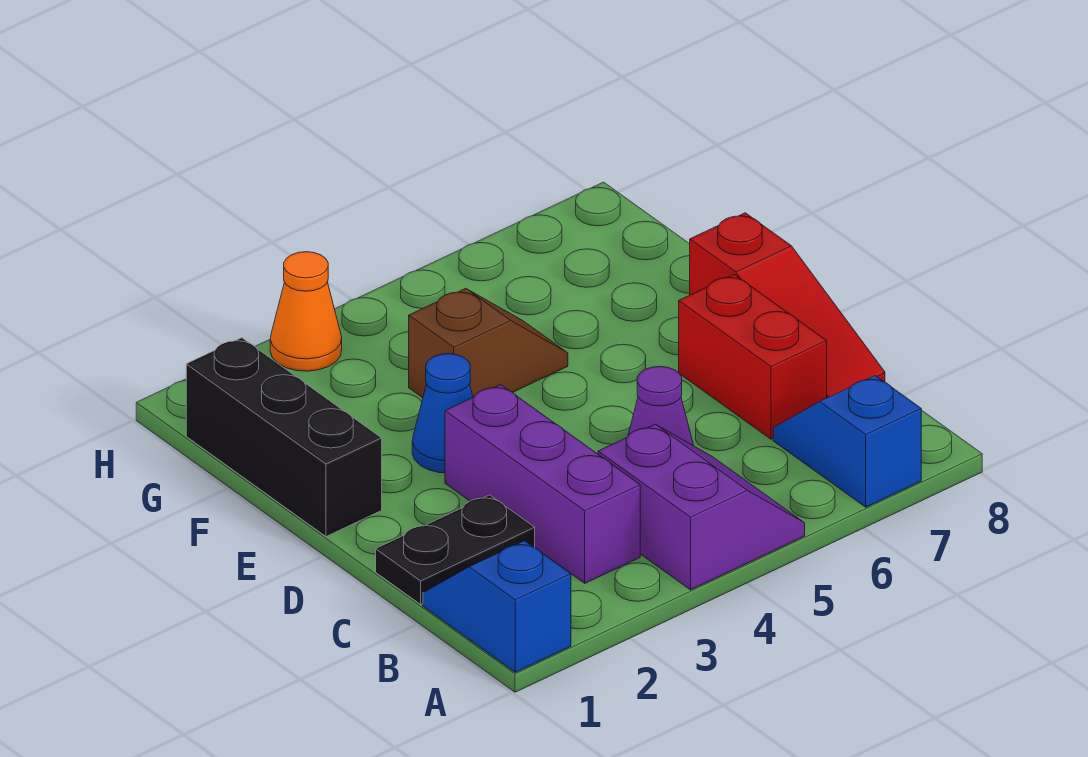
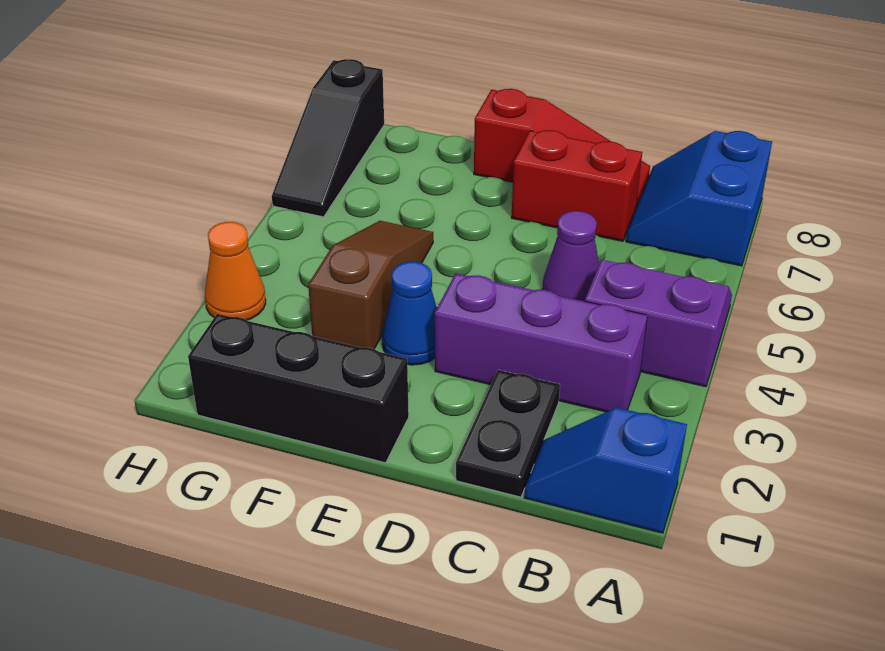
blue 1x2 slope [773,376,921,507] -> blue 2x2 slope [626,131,772,266]
brown 1x2 slope [409,288,568,398] -> brown 1x3 slope [308,221,433,349]
none -> black 1x3 slope [272,59,384,217]

